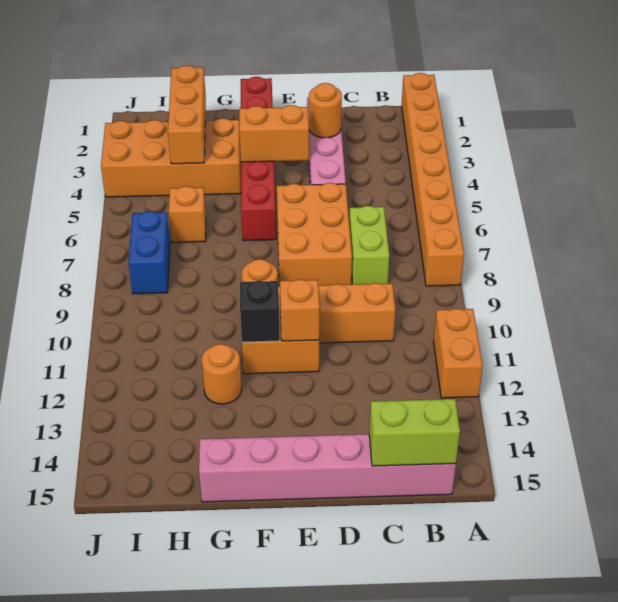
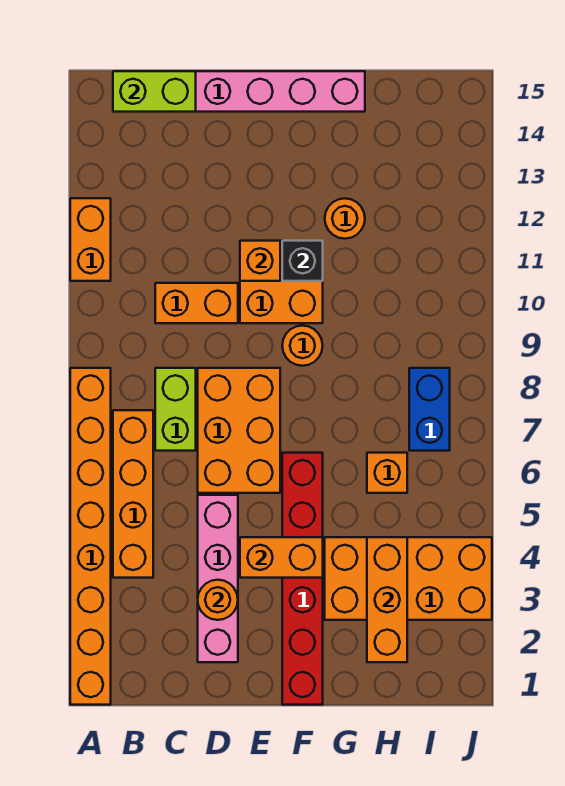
none -> orange 1x4 brick [113,410,153,578]

